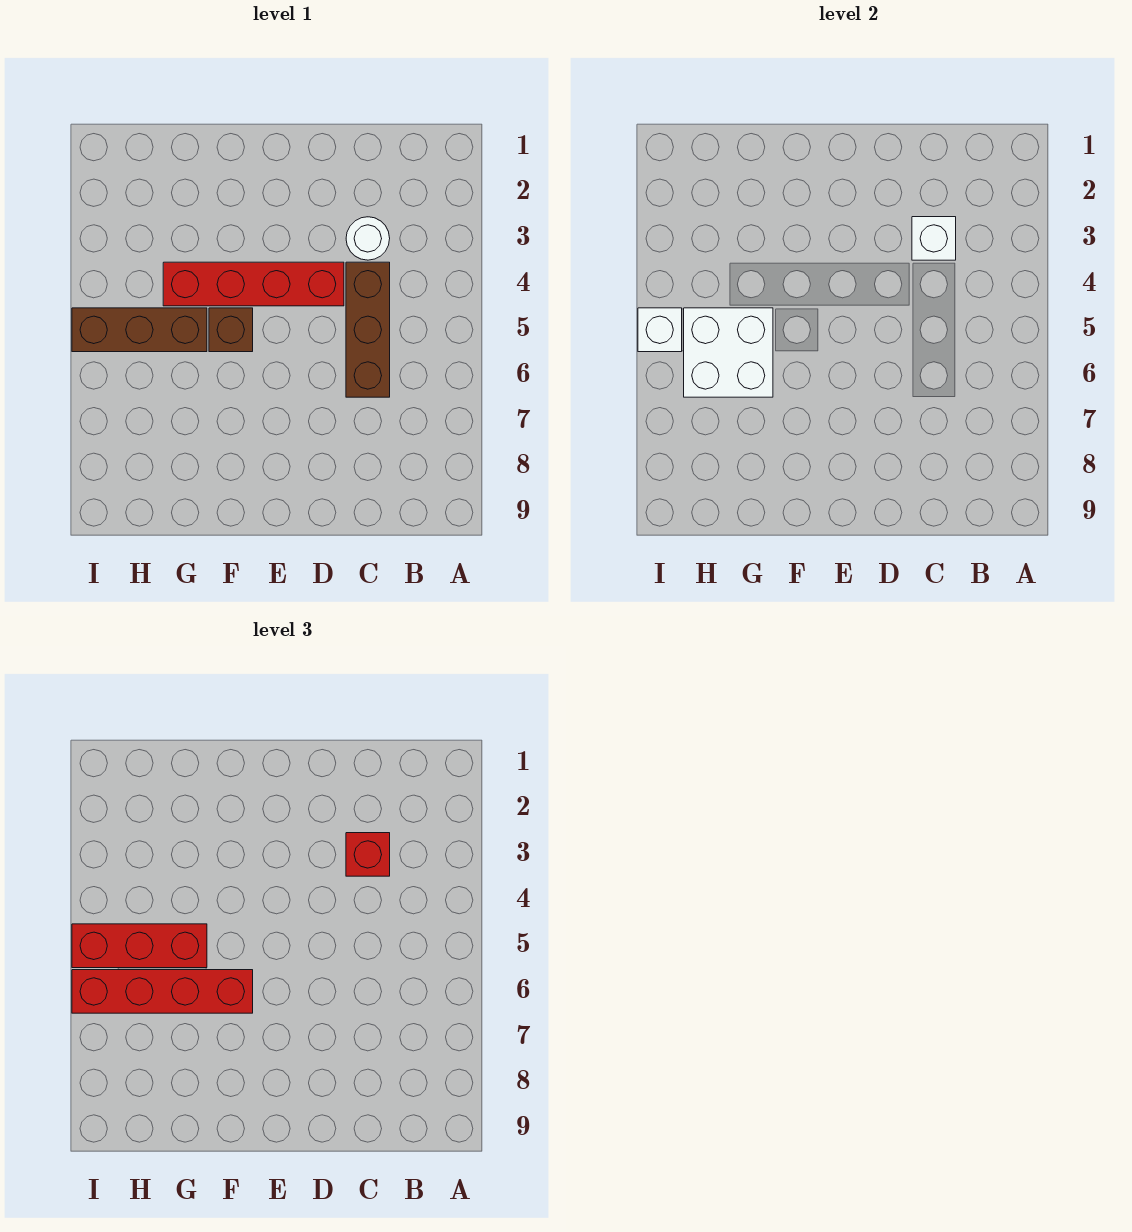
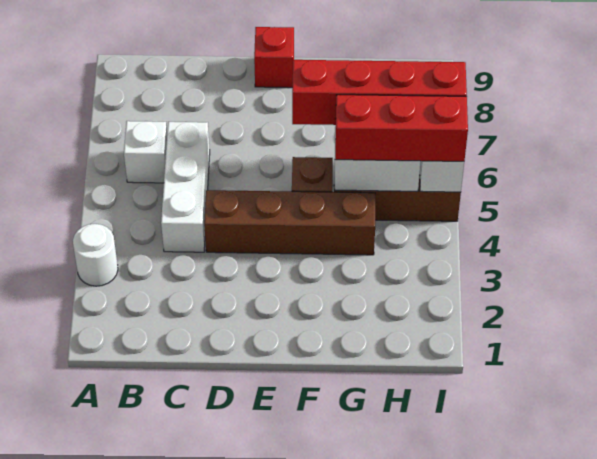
white 1x1 round brick [346,217,390,260] -> white 1x1 round brick moved to [73,224,118,286]
white 1x1 brick [912,217,956,260] -> white 1x1 brick moved to [124,121,167,183]
red 1x1 brick [346,833,390,876] -> red 1x1 brick moved to [254,27,294,88]
brown 1x3 brick [346,262,390,397] -> white 1x3 brick [161,122,210,252]
red 1x4 brick [163,262,344,306] -> brown 1x4 brick [204,190,375,255]

